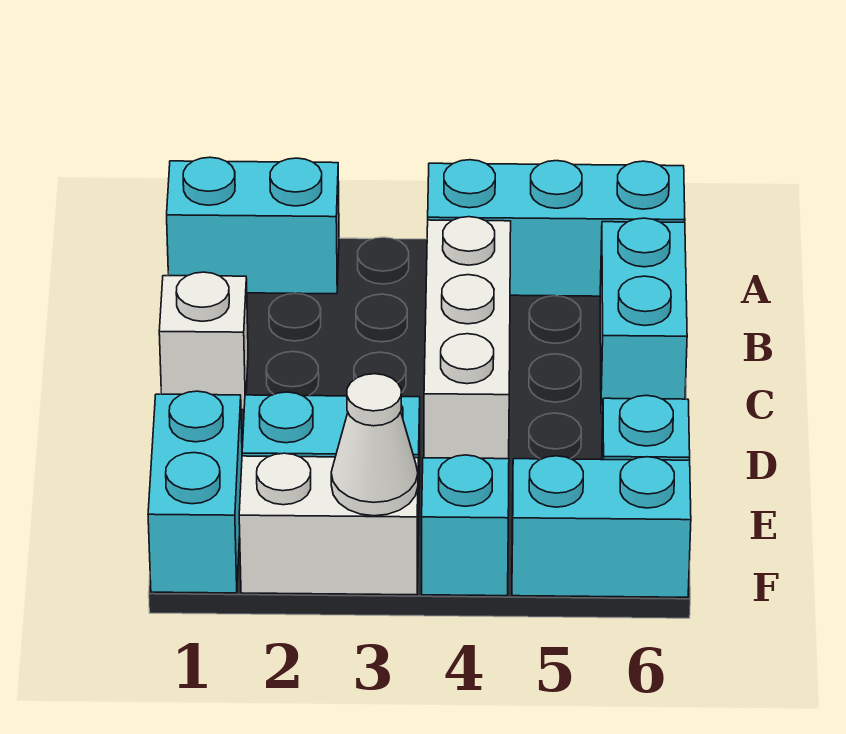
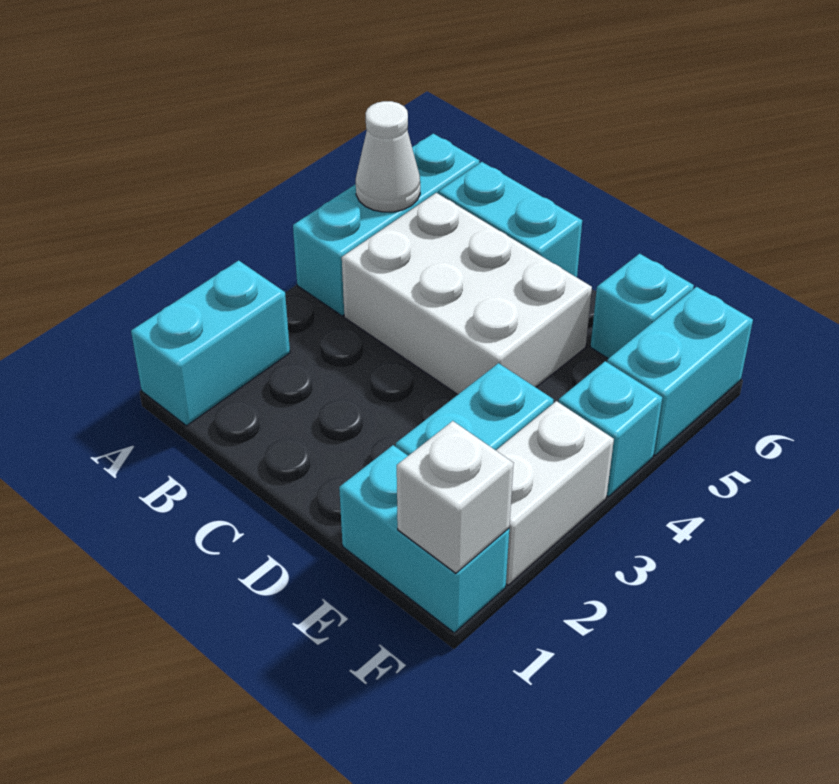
white 1x3 brick [424,217,511,459] -> white 2x3 brick [342,193,592,394]
white 1x1 brick [159,272,248,410] -> white 1x1 brick moved to [397,421,514,573]
white 1x1 cone [331,374,418,516] -> white 1x1 cone moved to [356,101,420,212]

